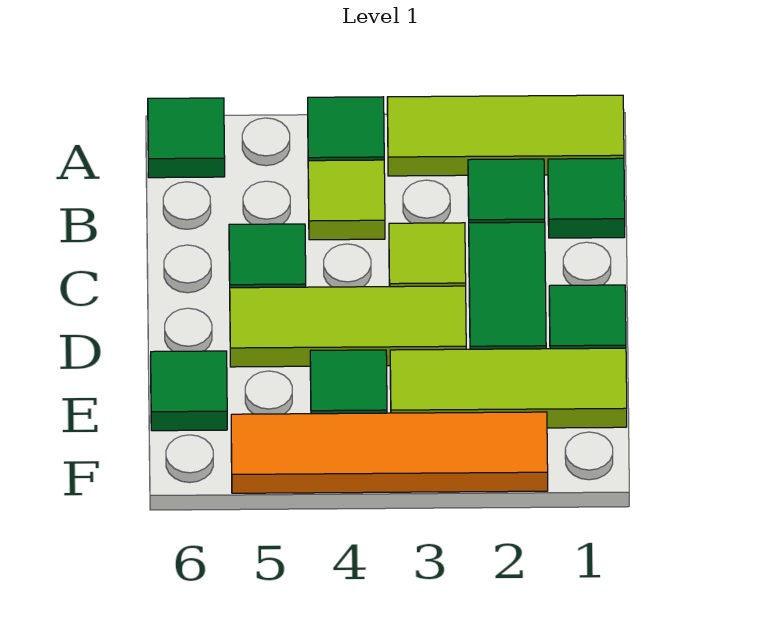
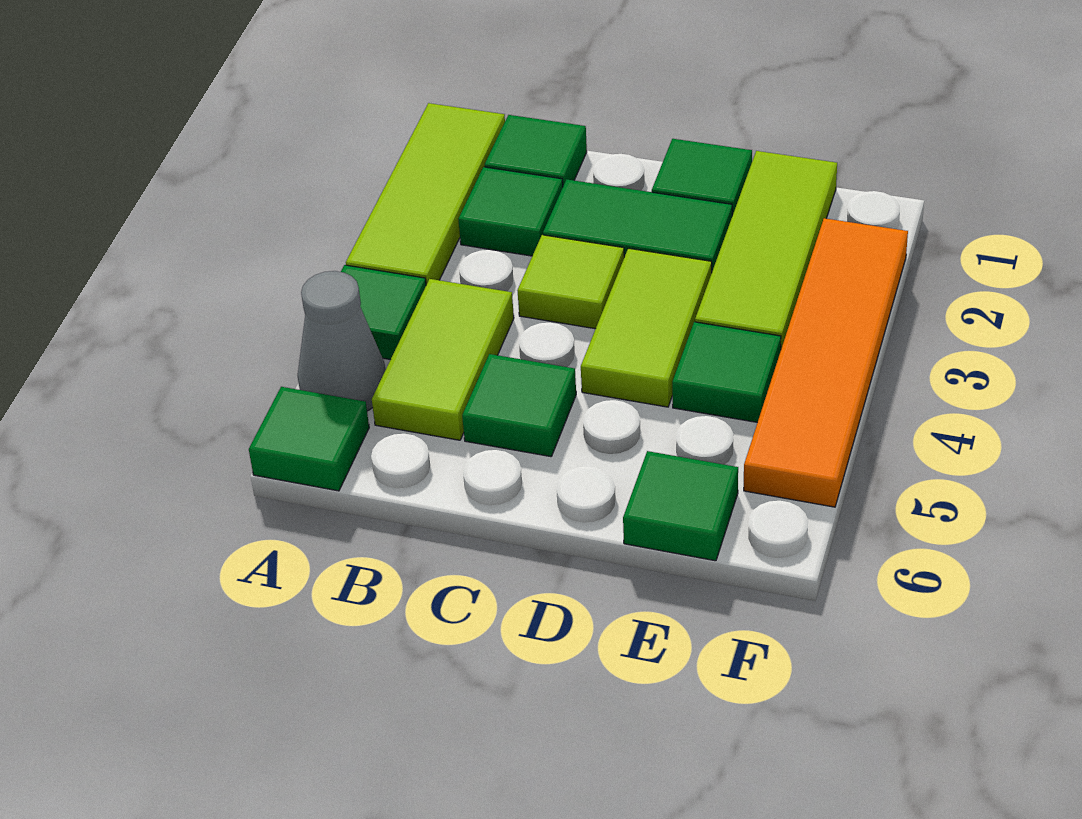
none -> grey 1x1 cone [298,271,386,411]
lime 1x1 tile [308,160,385,240] -> lime 1x2 tile [372,279,514,440]
lime 1x3 tile [230,286,466,367] -> lime 1x2 tile [581,248,712,407]

